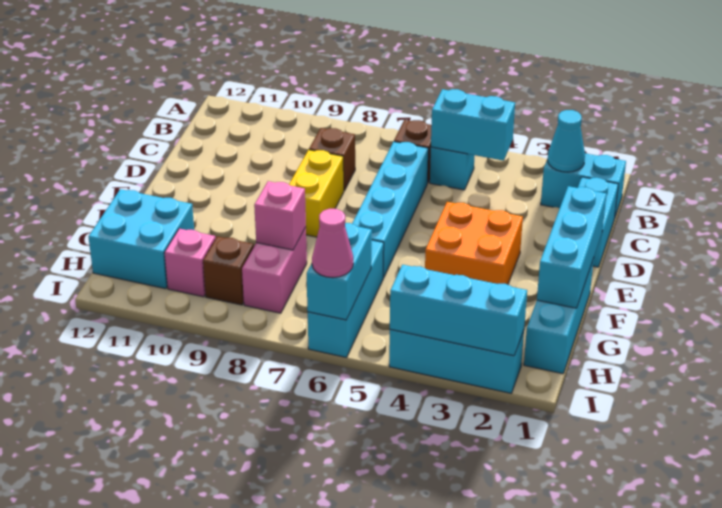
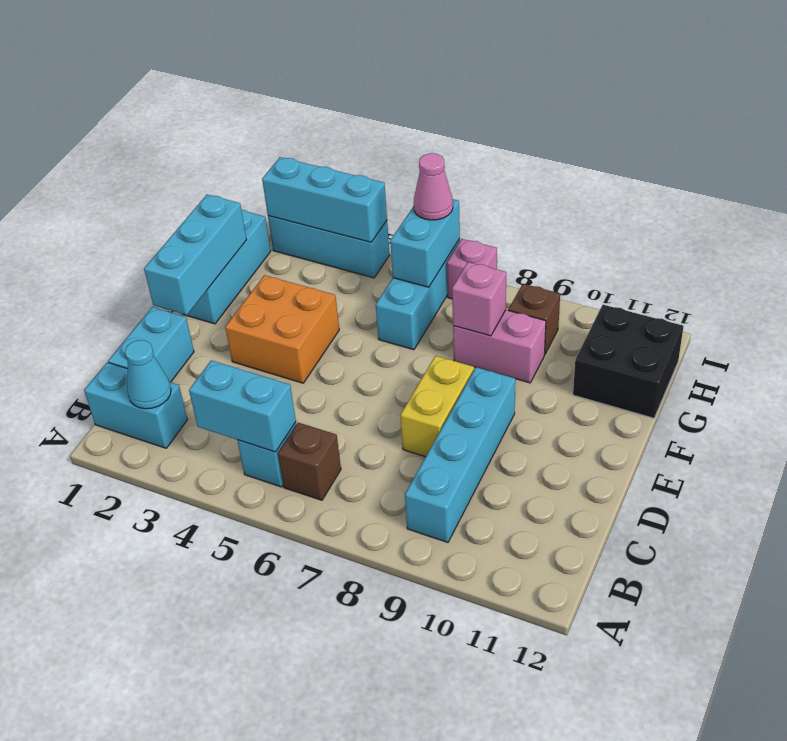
cyan 1x4 brick [352,142,429,278] -> cyan 1x4 brick moved to [405,367,515,542]
brown 1x1 brick [309,128,355,191] -> none
pink 1x2 brick [242,227,307,313] -> pink 1x2 brick turned to [453,310,546,383]
cyan 2x2 brick [89,189,194,289] -> black 2x2 brick [573,305,684,418]
pink 1x1 brick [164,229,215,297] -> pink 1x1 brick moved to [447,239,497,299]

